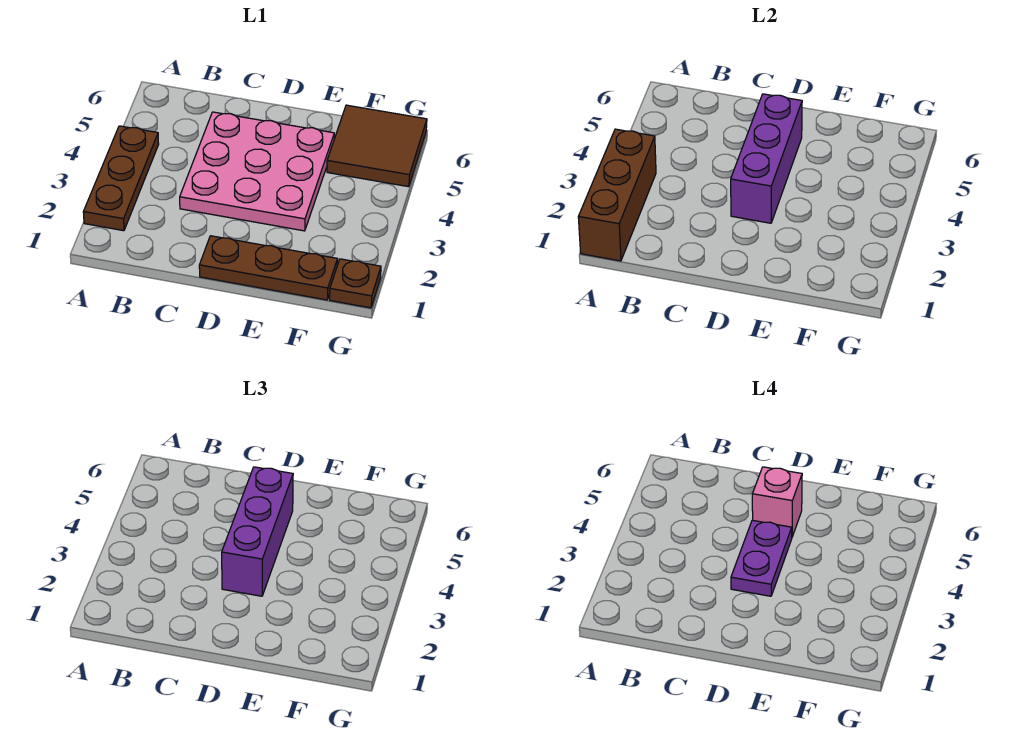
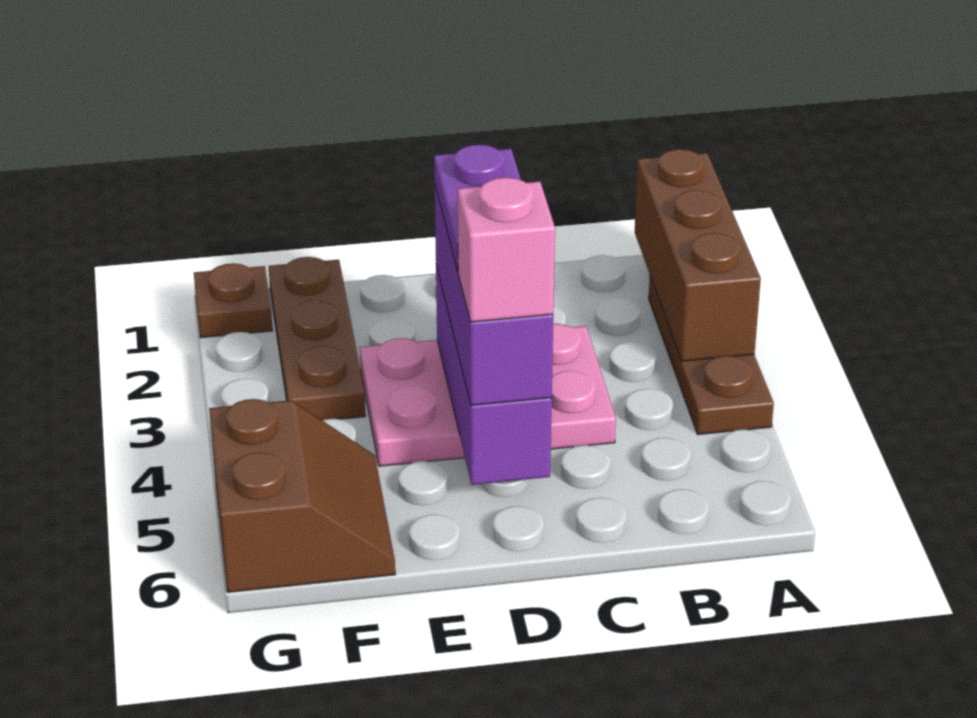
pink 3x3 plate [180,112,334,231] -> pink 2x3 plate [360,324,616,466]
brown 1x3 plate [199,236,337,300] -> brown 1x3 plate turned to [269,257,365,420]
brown 2x2 tile [327,105,427,187] -> brown 2x2 slope [209,399,395,592]

